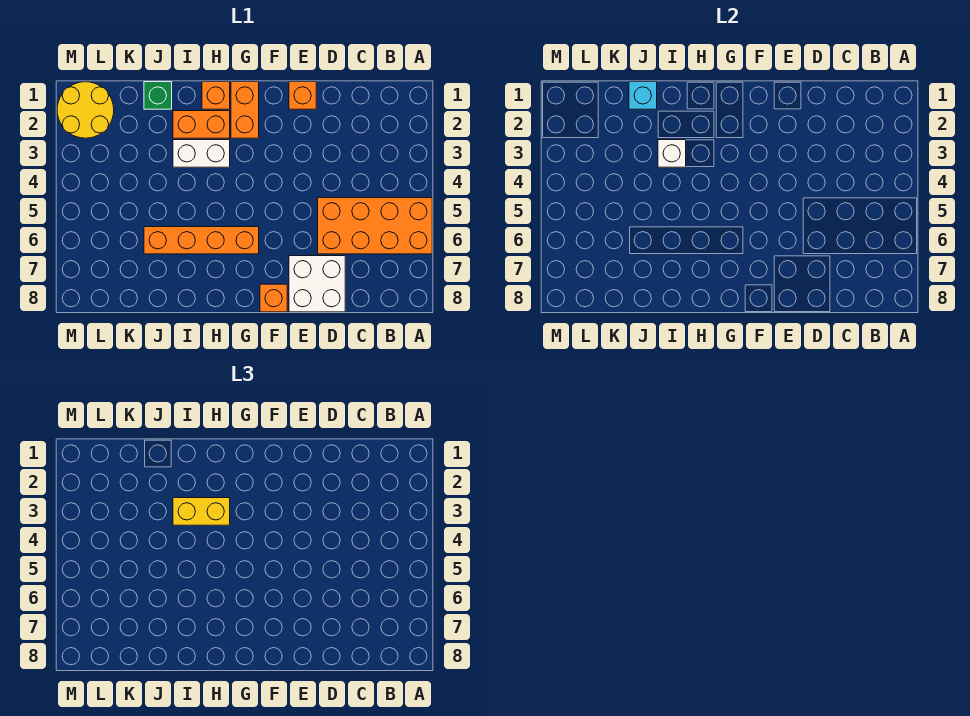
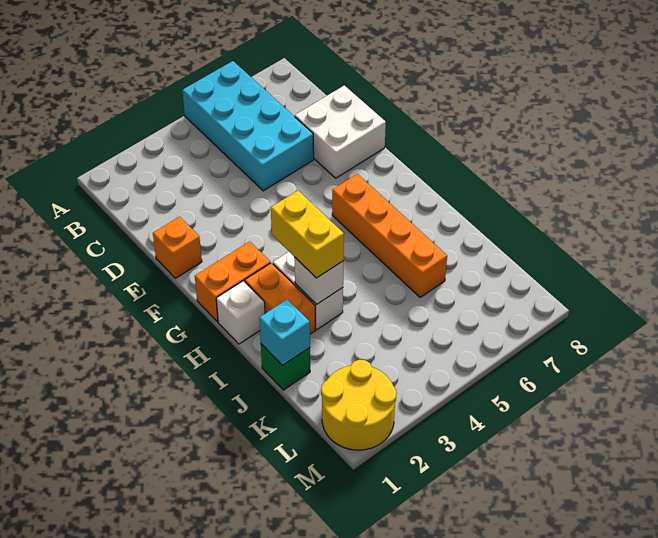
orange 2x4 brick [318,198,432,254] -> cyan 2x4 brick [182,61,314,191]
orange 1x1 brick [260,284,287,312] -> none
orange 1x1 brick [202,82,230,109] -> white 1x1 brick [216,281,265,344]

